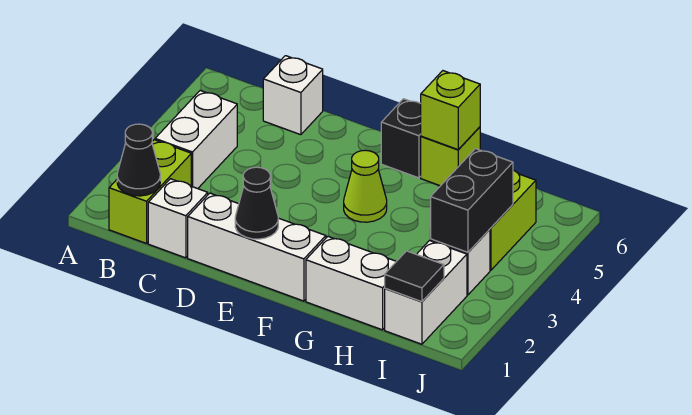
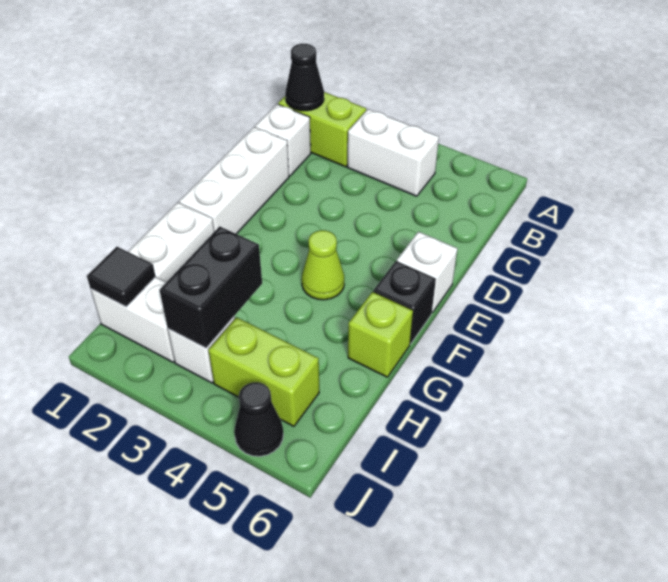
white 1x1 brick [263,56,323,135] -> white 1x1 brick moved to [397,232,458,313]
black 1x1 cone [235,167,278,239] -> black 1x1 cone moved to [234,382,283,456]
lime 1x1 brick [421,71,480,150] -> none
black 1x2 brick [431,149,513,252] -> black 1x2 brick turned to [159,226,262,348]

